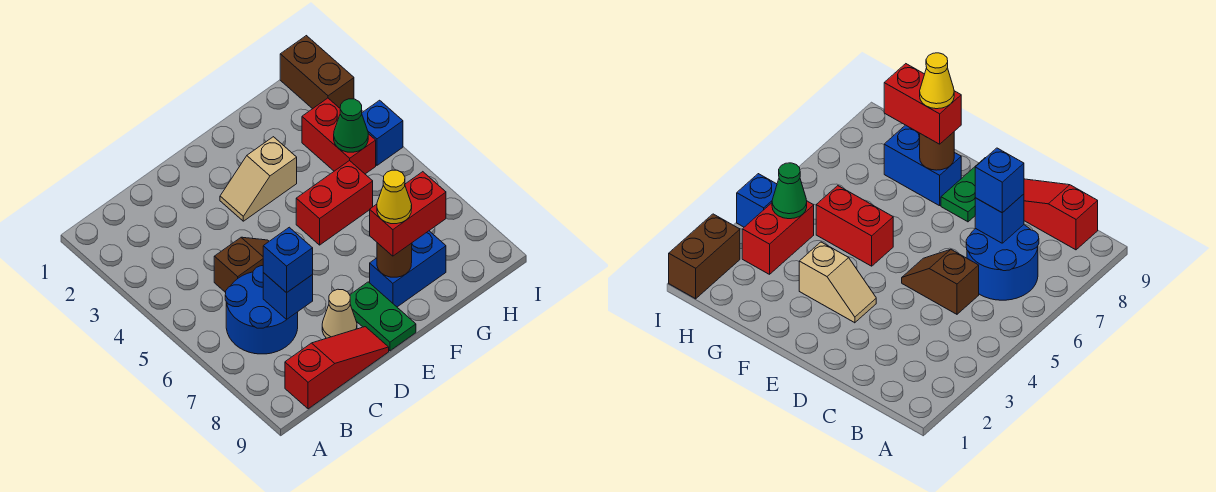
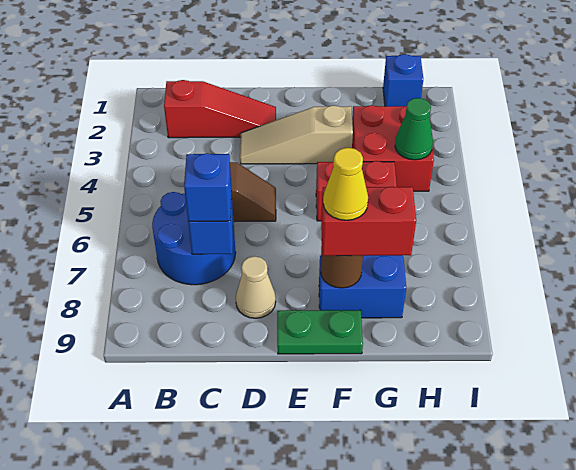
red 1x3 slope [285,327,389,409] -> red 1x3 slope moved to [164,80,276,138]
tan 1x2 slope [220,137,297,221] -> tan 1x3 slope [240,105,353,164]
green 1x2 plate [350,282,416,351] -> green 1x2 plate turned to [277,310,363,354]
red 1x2 brick [302,98,376,174] -> red 2x2 brick [352,105,434,191]
brown 1x2 brick [280,36,354,109] -> none
blue 1x1 brick [362,100,403,165] -> blue 1x1 brick moved to [383,54,423,106]

